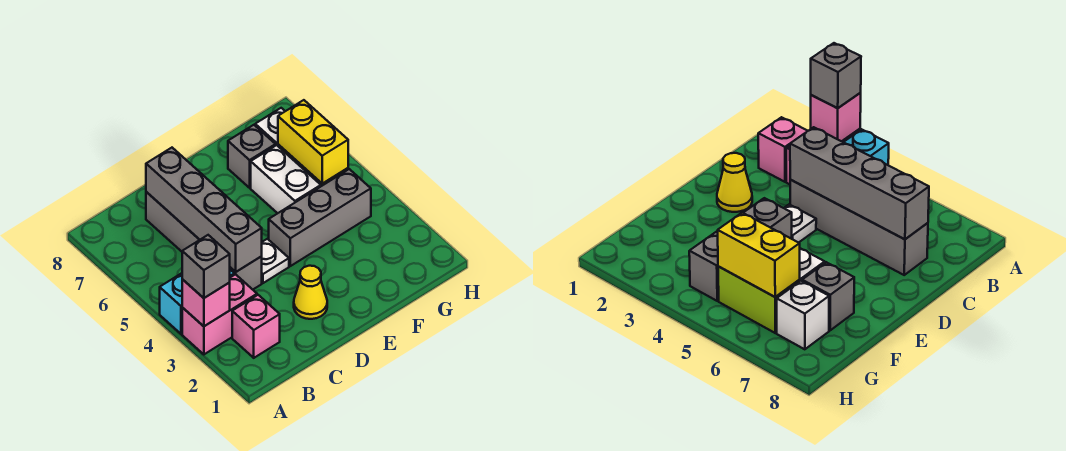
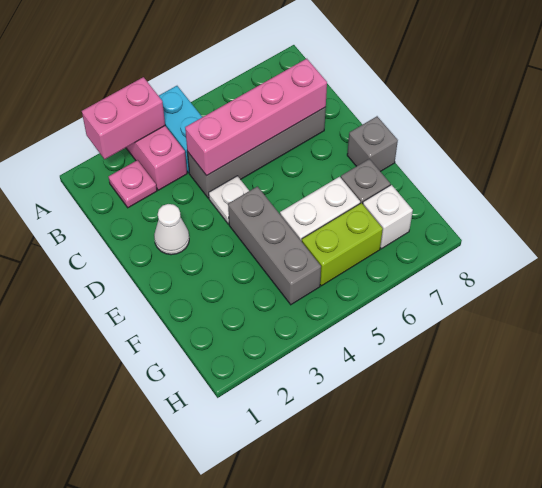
pink 1x1 brick [182,279,230,326] -> pink 1x2 brick [82,77,165,159]
grey 1x1 brick [182,235,230,298] -> grey 1x1 brick moved to [347,116,398,172]
pink 1x1 brick [232,295,280,358] -> pink 1x1 plate [109,160,157,208]
grey 1x4 brick [146,148,262,272] -> pink 1x4 brick [185,59,327,176]
yellow 1x1 cone [294,266,327,319] -> white 1x1 cone [154,204,189,255]
yellow 1x2 brick [278,100,348,184] -> none

